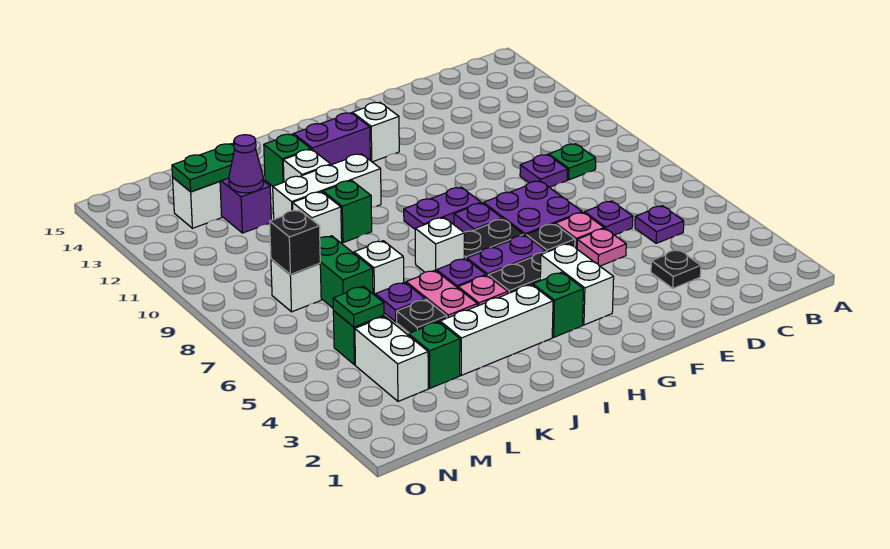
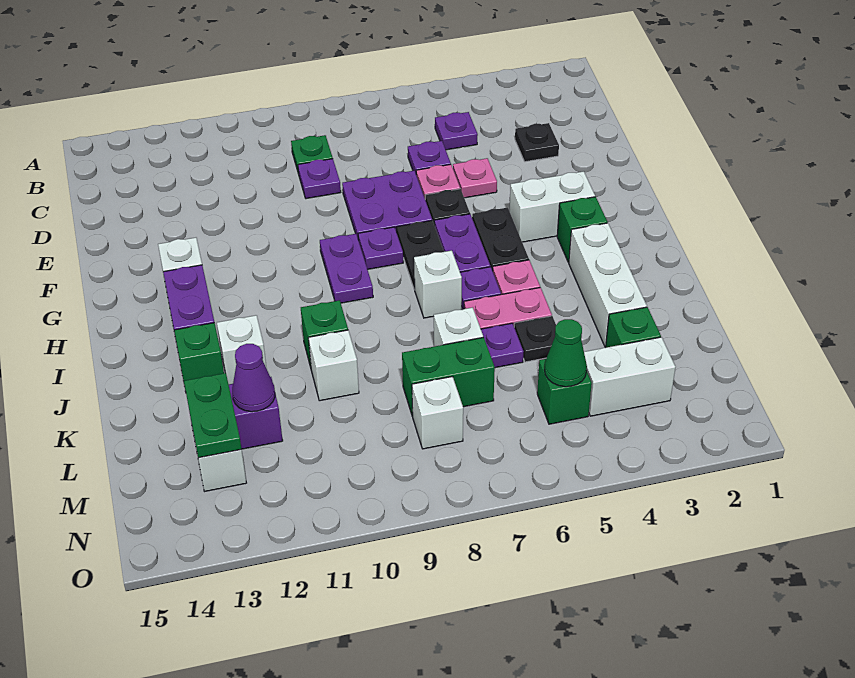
white 1x3 brick [273,154,381,219] -> none
green 1x1 plate [333,286,384,327] -> green 1x1 cone [544,319,587,387]
black 1x1 brick [270,210,320,274] -> none

